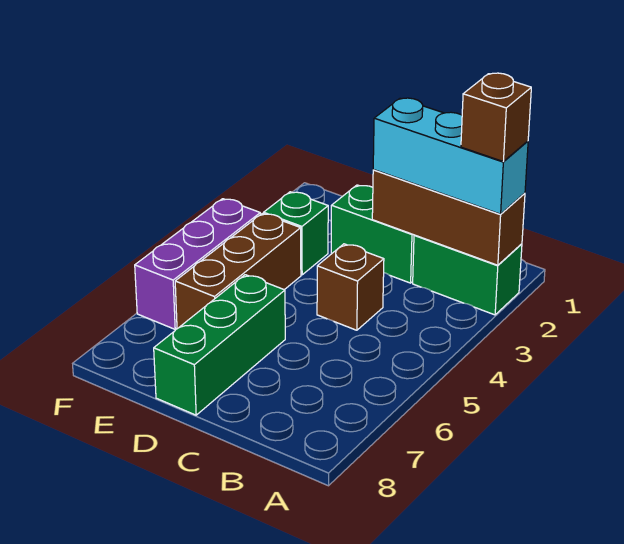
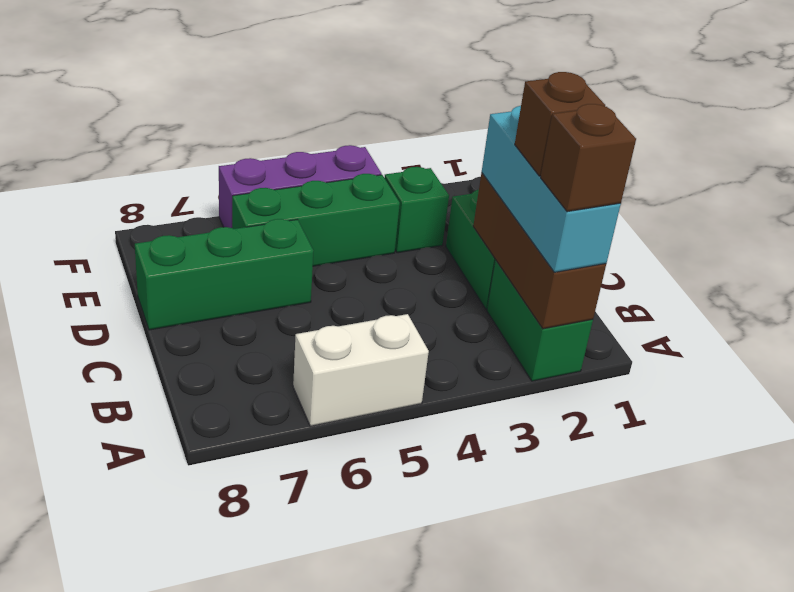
none -> white 1x2 brick [293,314,429,426]
brown 1x1 brick [317,244,384,330] -> brown 1x1 brick moved to [515,72,605,176]
brown 1x3 brick [175,213,301,329] -> green 1x3 brick [232,174,400,266]

